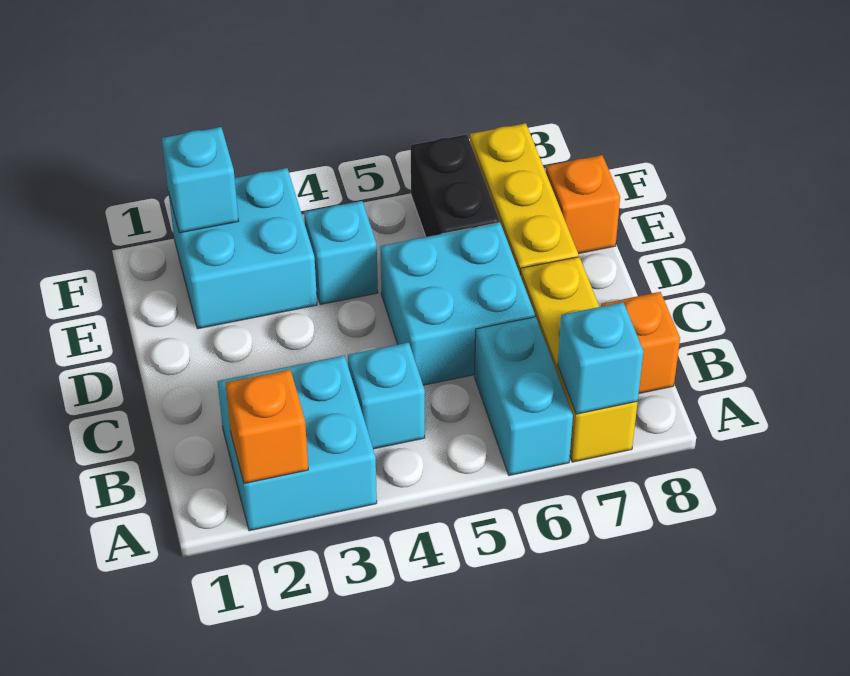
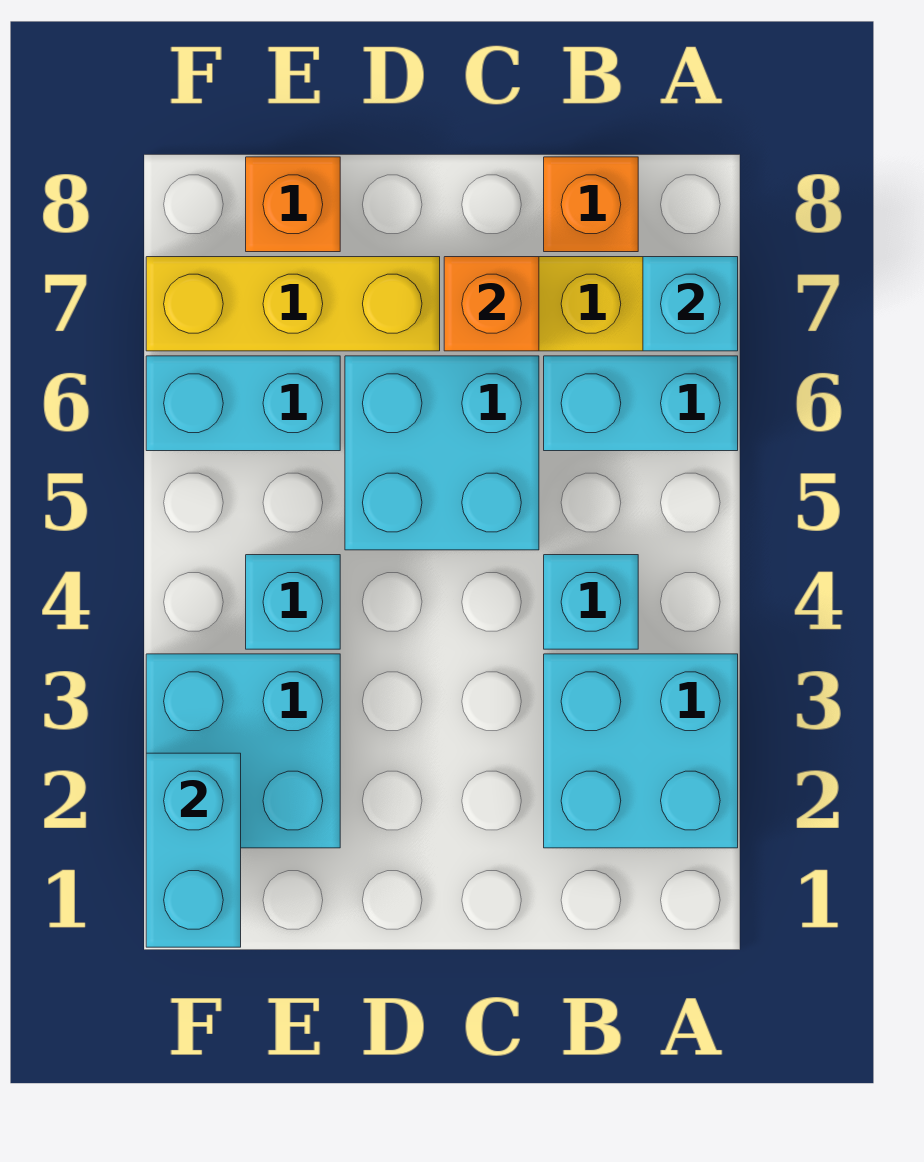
orange 1x1 brick [225,369,308,483] -> orange 1x1 brick moved to [444,257,539,351]
black 1x2 brick [411,134,500,237] -> cyan 1x2 brick [146,356,340,451]
cyan 1x1 brick [162,127,238,233] -> cyan 1x2 brick [146,753,241,947]

